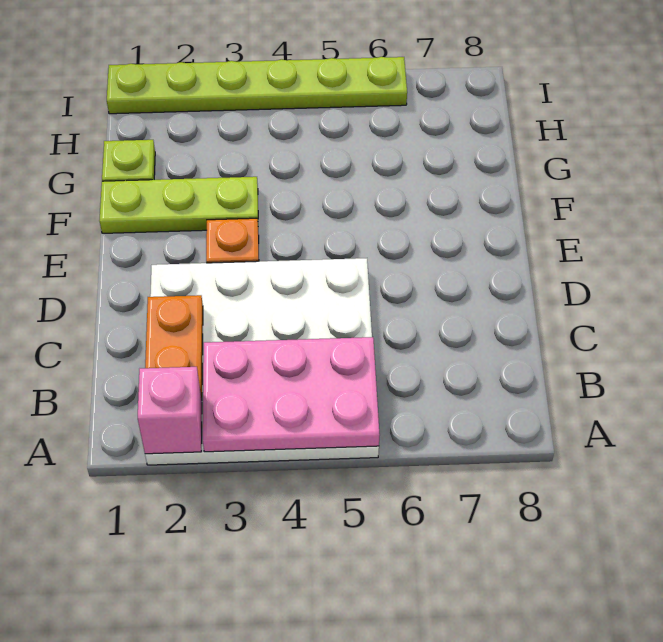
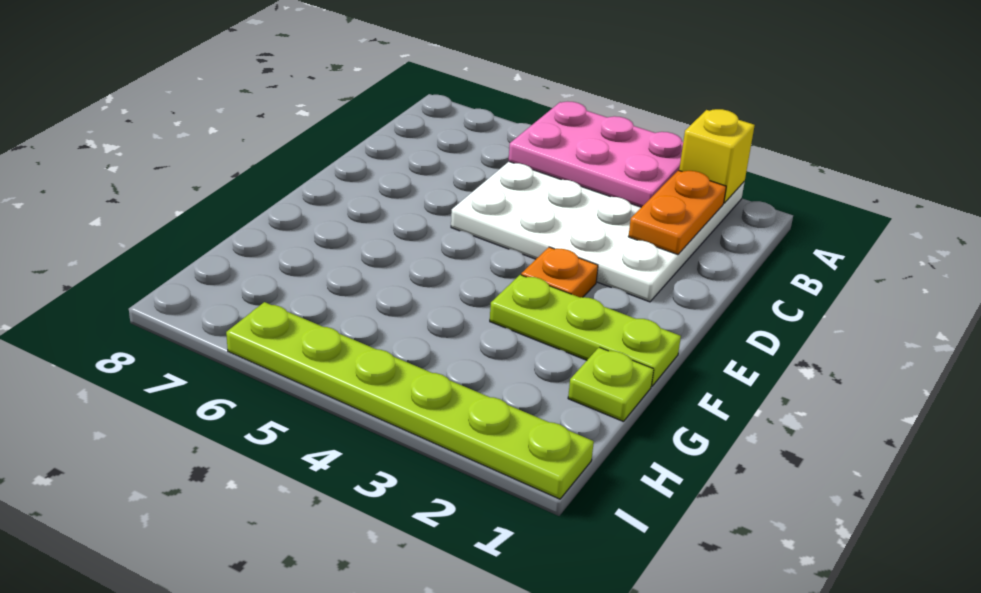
pink 1x1 brick [138,367,202,454] -> yellow 1x1 brick [679,109,755,203]

